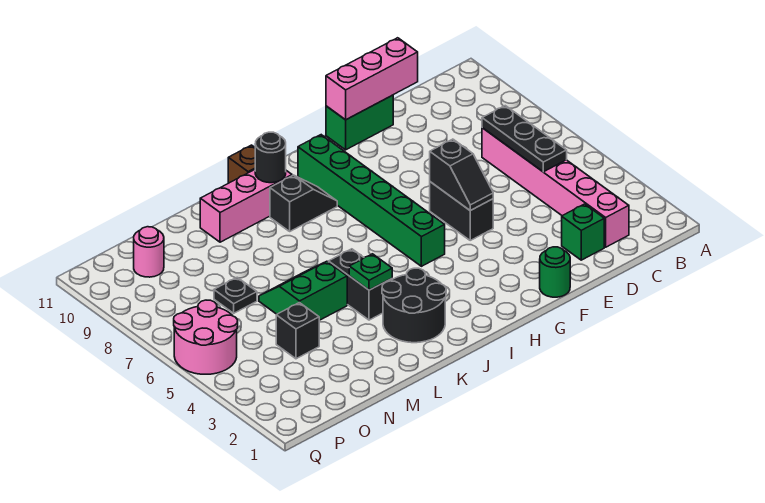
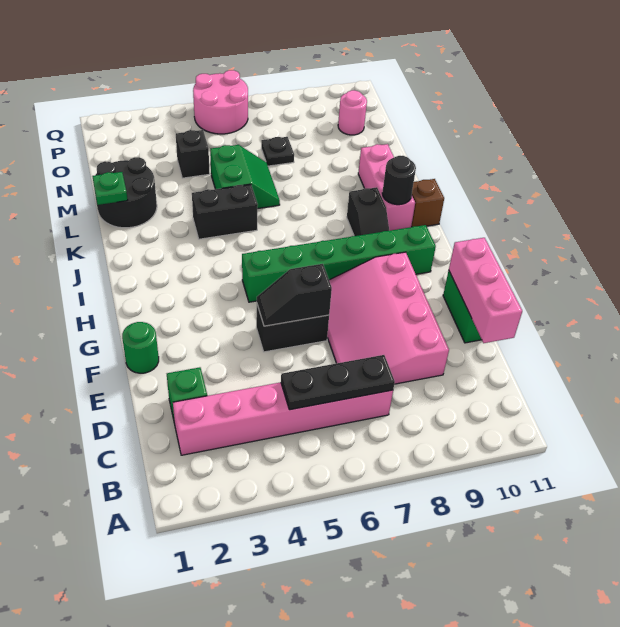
none -> pink 3x4 slope [327,252,449,384]
black 2x2 round brick [382,268,446,343] -> black 2x2 round brick moved to [95,157,157,228]
green 1x1 plate [349,254,392,290] -> green 1x1 plate moved to [92,172,128,205]

